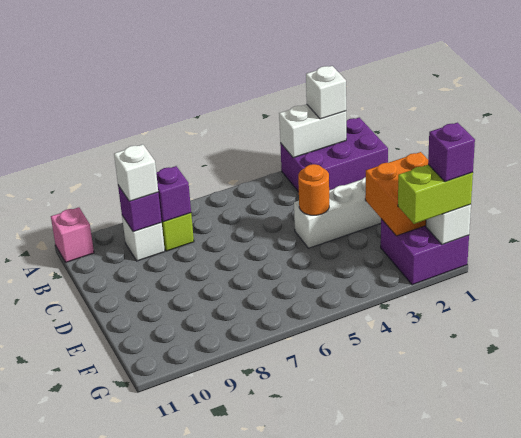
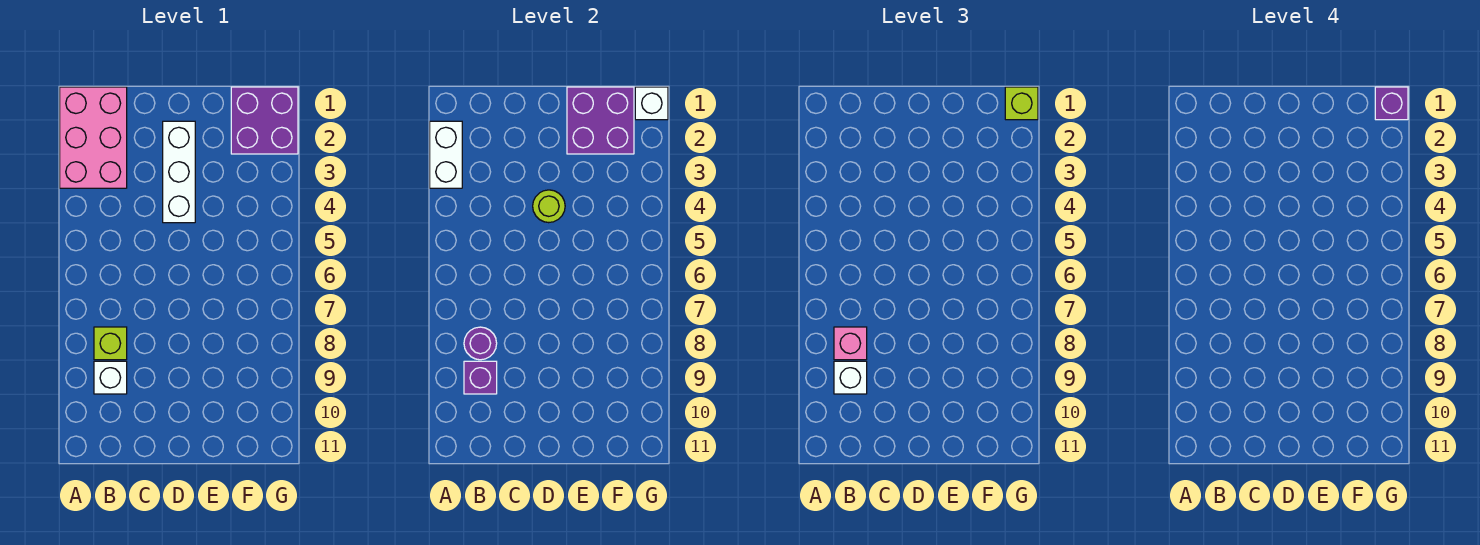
purple 2x3 brick [280,118,388,192] -> pink 2x3 brick [60,87,127,188]
white 1x1 brick [306,66,346,119] -> none
pink 1x1 brick [51,207,94,262] -> pink 1x1 brick moved to [834,327,867,360]
purple 1x1 brick [156,166,191,222] -> purple 1x1 round brick [464,327,497,360]
orange 1x1 round brick [298,164,329,215] -> lime 1x1 round brick [533,190,565,223]
orange 2x2 brick [365,152,428,236] -> purple 2x2 brick [567,87,634,154]
lime 1x2 brick [398,165,473,224] -> lime 1x1 brick [1005,87,1038,120]

